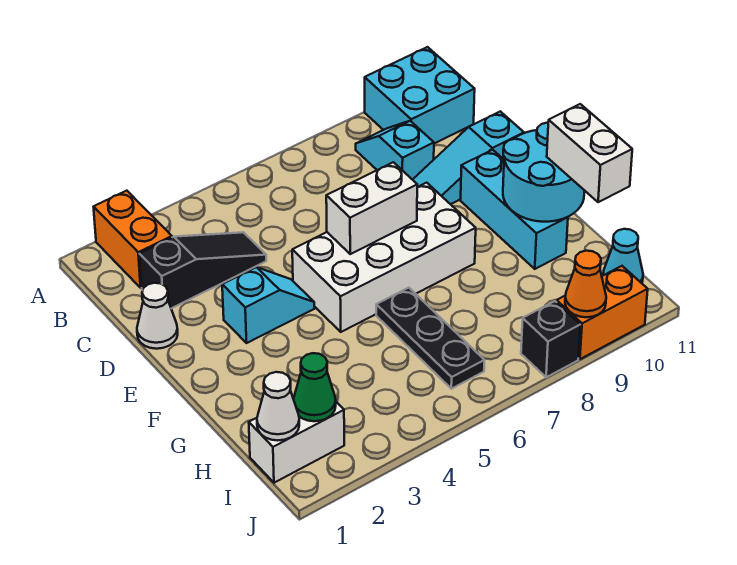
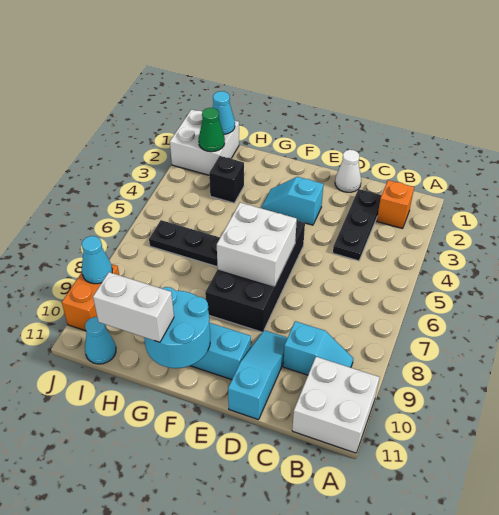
orange 1x2 brick [94,191,172,288] -> orange 1x1 brick [377,180,414,229]
cyan 2x2 brick [365,47,475,144] -> white 2x2 brick [292,357,379,453]
black 1x3 slope [139,232,266,308] -> black 1x3 plate [333,189,382,261]
cyan 1x2 slope [222,267,315,343] -> cyan 1x2 slope turned to [262,177,324,225]
white 2x4 brick [292,183,476,332] -> black 2x4 brick [205,220,305,332]
white 1x2 brick [326,162,417,254] -> white 2x2 brick [217,203,297,286]
white 1x2 brick [249,402,344,483] -> white 2x2 brick [170,110,239,175]
white 1x1 cone [257,372,299,440] -> cyan 1x1 cone [213,91,235,134]
black 1x1 brick [521,301,580,377] -> black 1x1 brick moved to [209,156,244,203]
orange 1x1 cone [565,251,606,317] -> cyan 1x1 cone [82,236,112,284]

